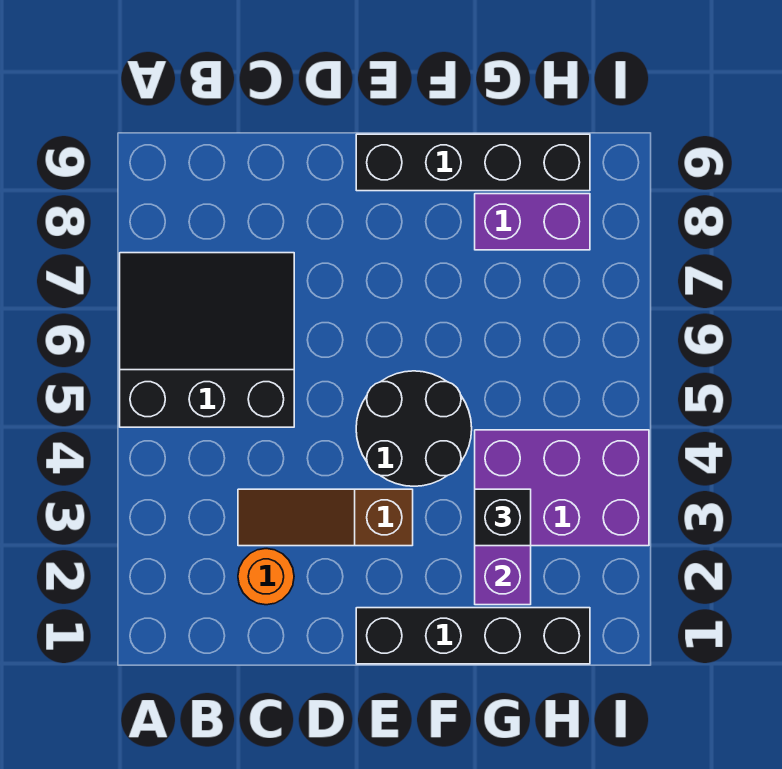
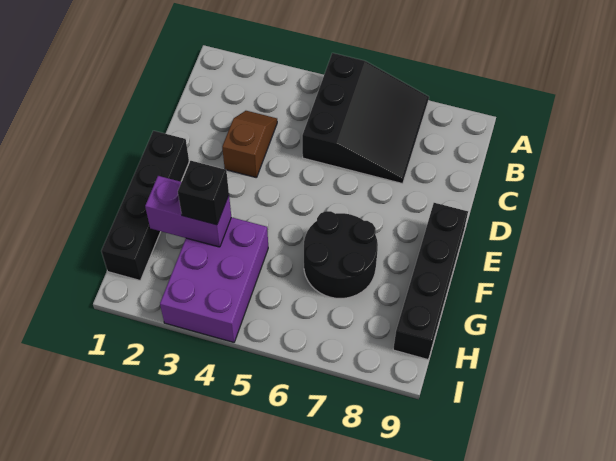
orange 1x1 round brick [238,549,294,605] -> none
brown 1x3 slope [238,489,413,546] -> brown 1x2 slope [222,111,277,178]
black 2x2 round brick [356,371,472,486] -> black 2x2 round brick moved to [304,211,378,298]
purple 1x2 brick [475,194,590,250] -> none

